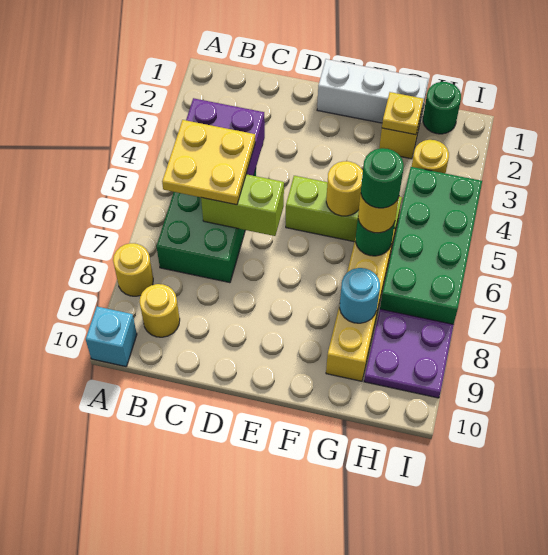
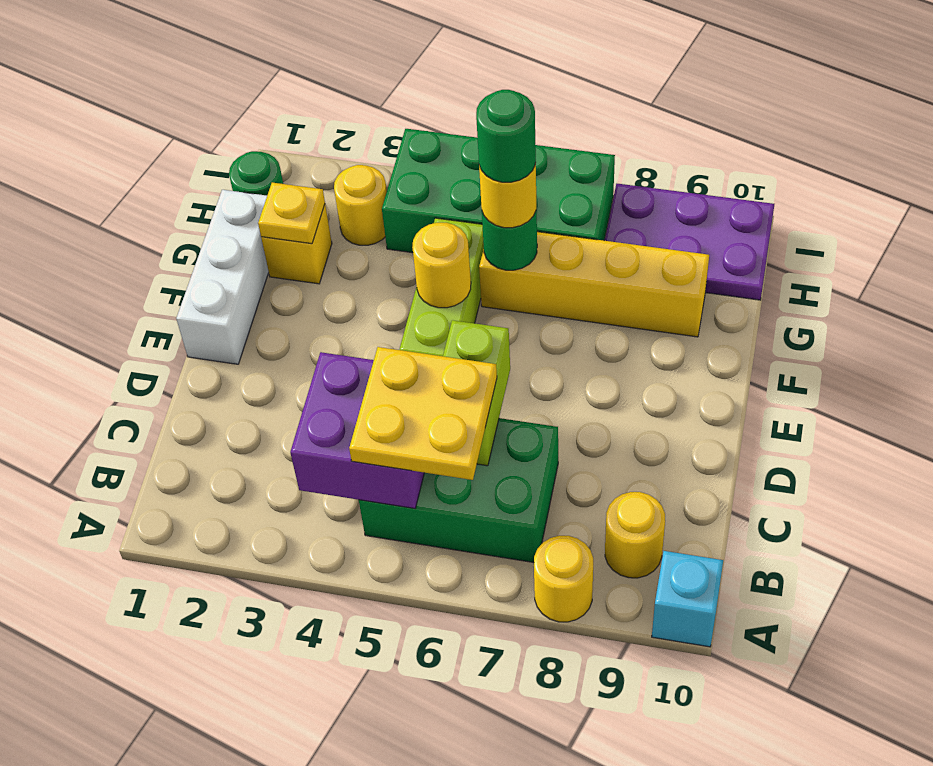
cyan 1x1 round brick [340,268,380,323] -> none
purple 2x2 plate [364,309,454,398] -> purple 2x3 plate [605,184,774,300]

